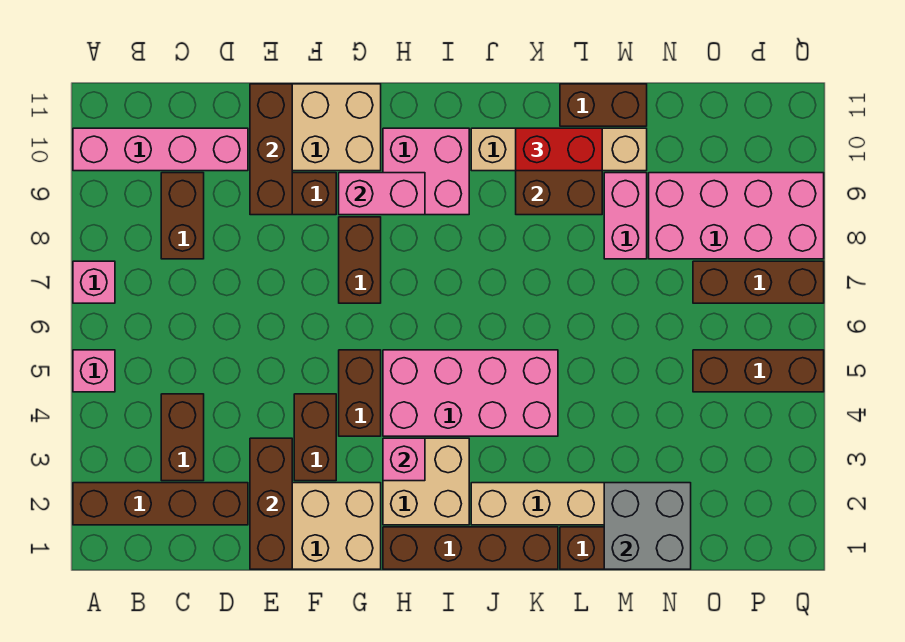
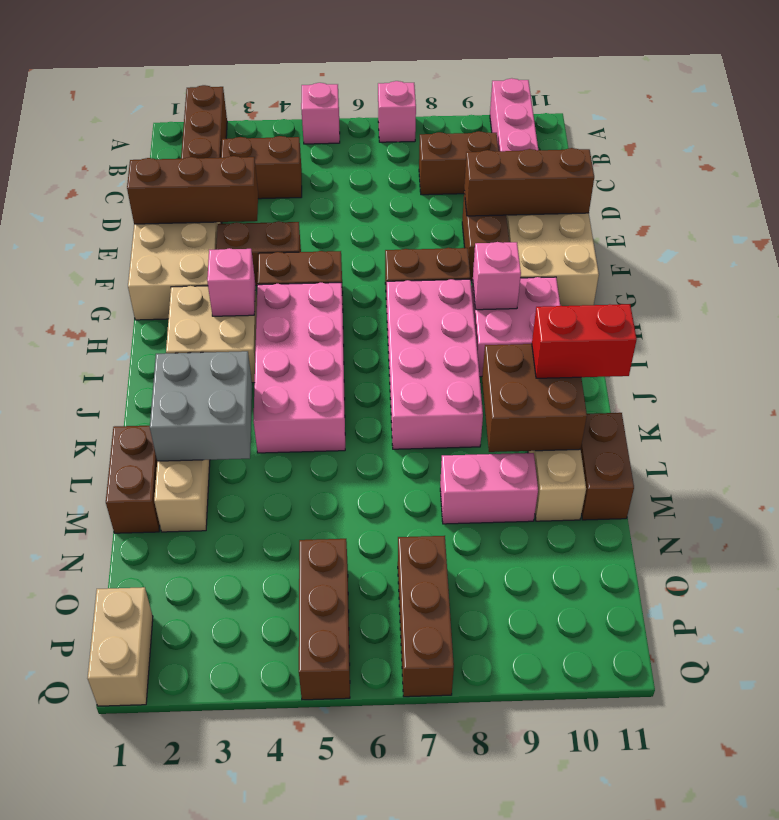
pink 1x2 brick [339,173,425,215] -> pink 1x1 brick [473,242,521,310]
brown 1x4 brick [383,527,558,569] -> none
red 1x2 brick [516,128,602,171] -> red 1x2 brick turned to [532,304,637,378]
grey 2x2 brick [604,483,691,569] -> grey 2x2 brick moved to [150,351,252,461]
pink 2x4 brick [649,173,824,259] -> pink 2x4 brick moved to [387,279,483,449]
none -> tan 1x2 brick [87,587,153,706]

